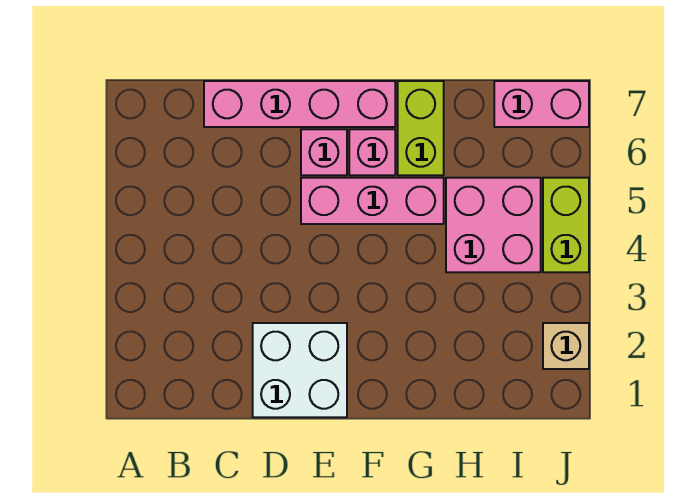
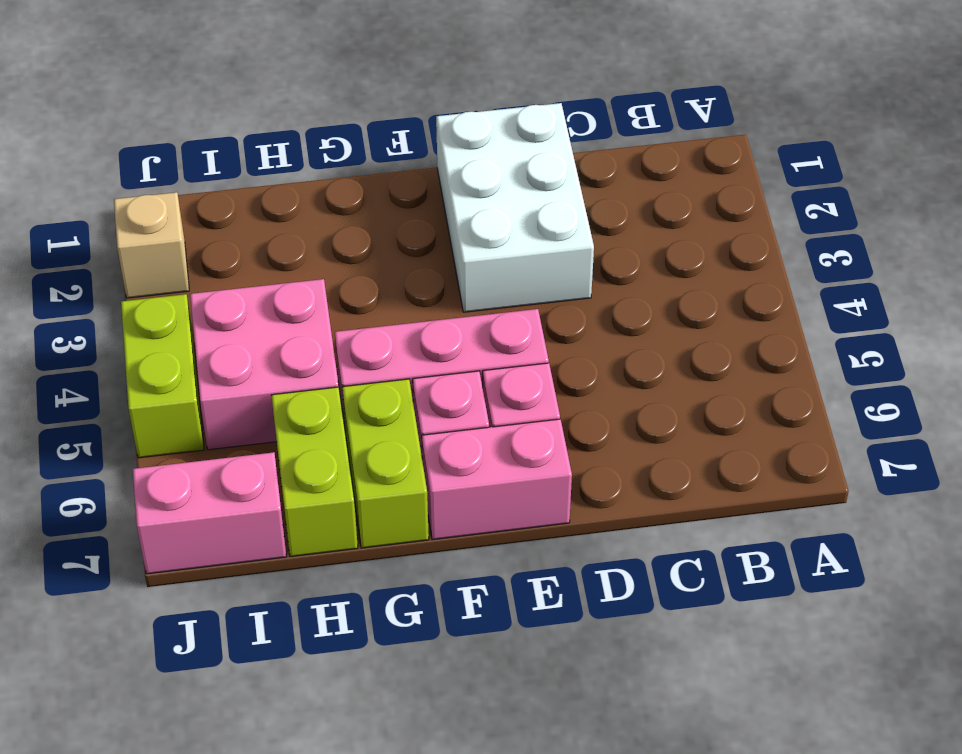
pink 1x4 brick [204,81,395,127] -> pink 1x2 brick [422,419,572,539]
white 2x2 brick [253,323,347,417] -> white 2x3 brick [436,103,594,312]
none -> lime 1x2 brick [271,387,358,557]

